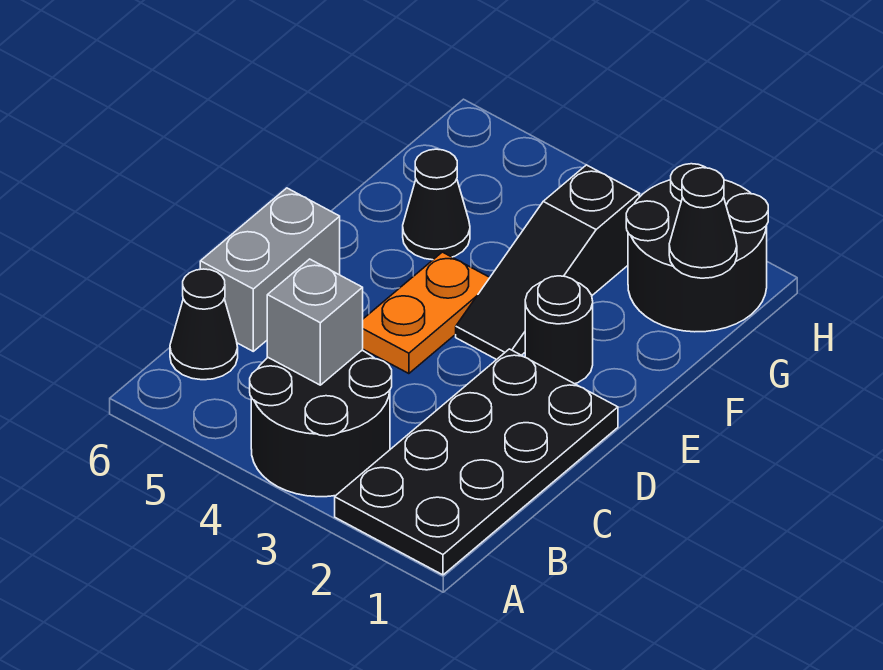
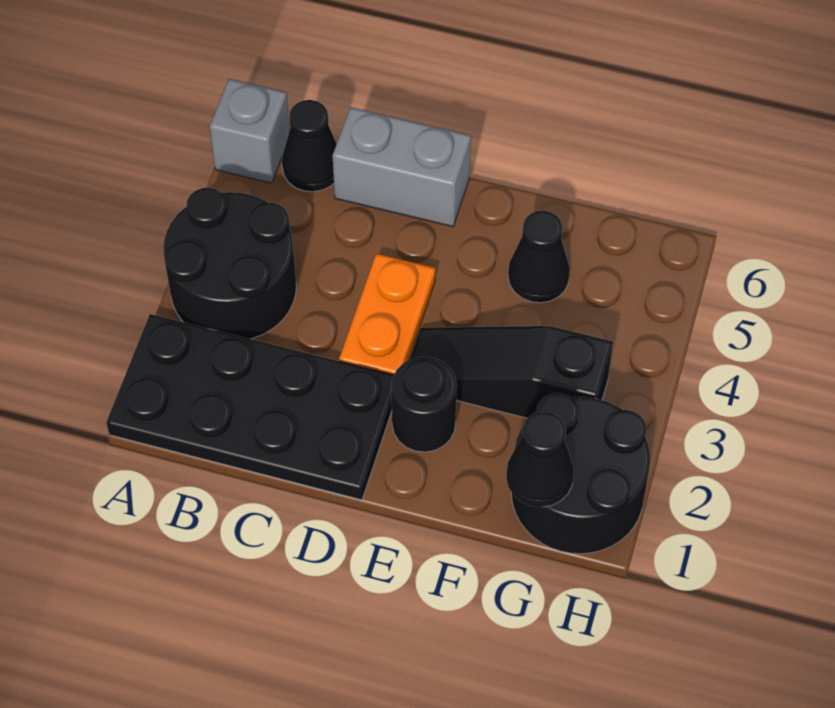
grey 1x1 brick [267,259,363,385] -> grey 1x1 brick moved to [210,79,290,183]
orange 1x2 plate [363,252,490,374] -> orange 1x2 plate turned to [339,254,435,375]

